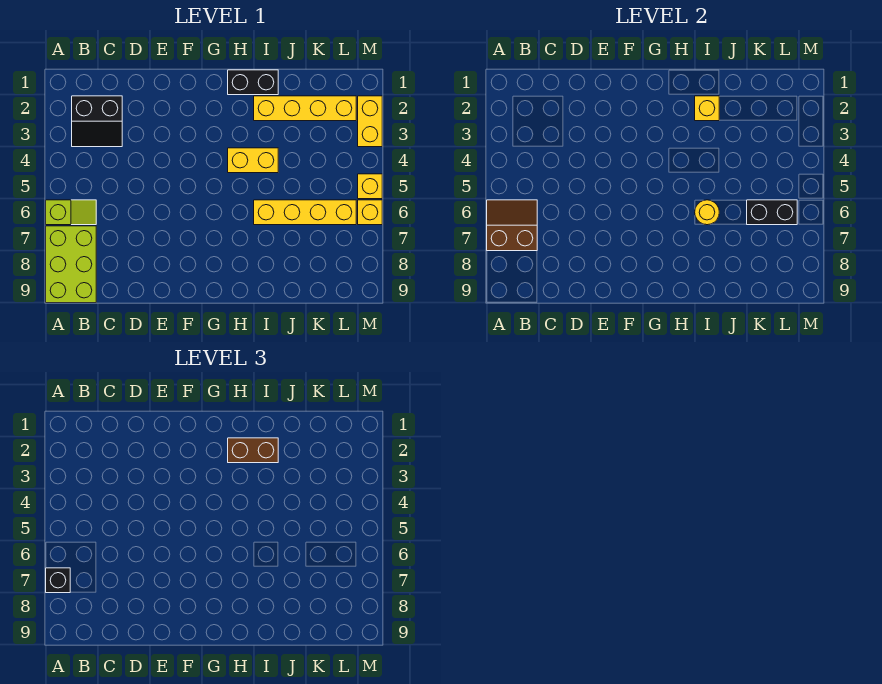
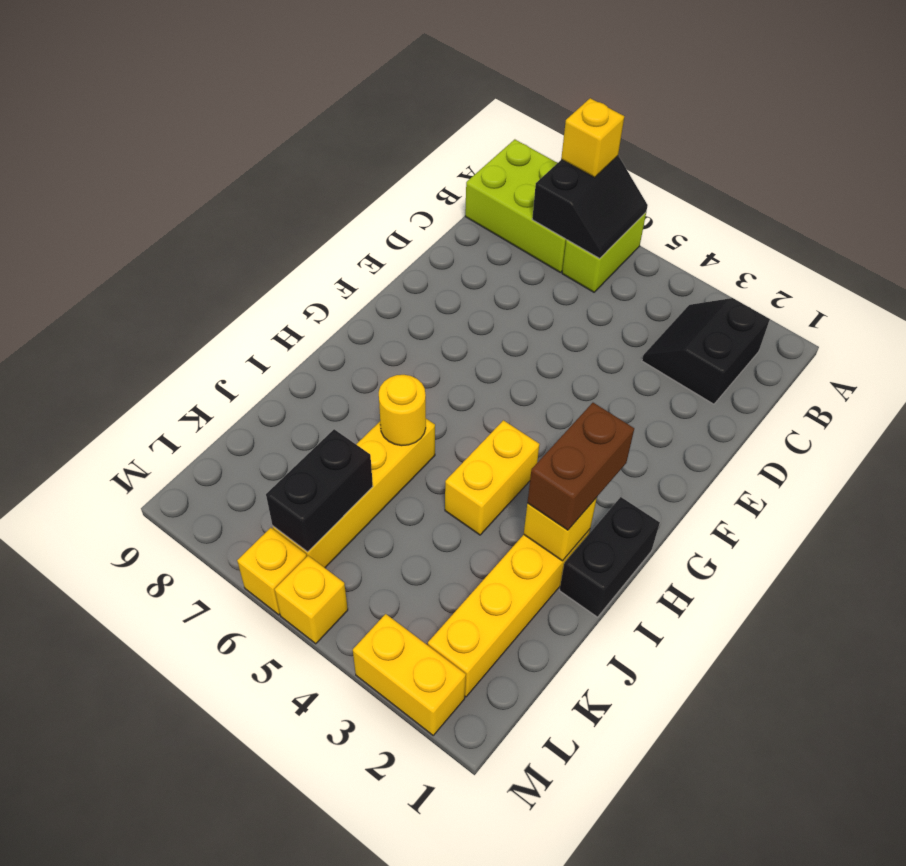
lime 1x2 slope [46,200,96,225] -> lime 1x2 brick [562,213,646,292]
brown 2x2 slope [487,200,537,251] -> black 2x2 slope [532,156,648,259]
black 1x1 brick [46,568,70,593] -> yellow 1x1 brick [561,98,624,177]

